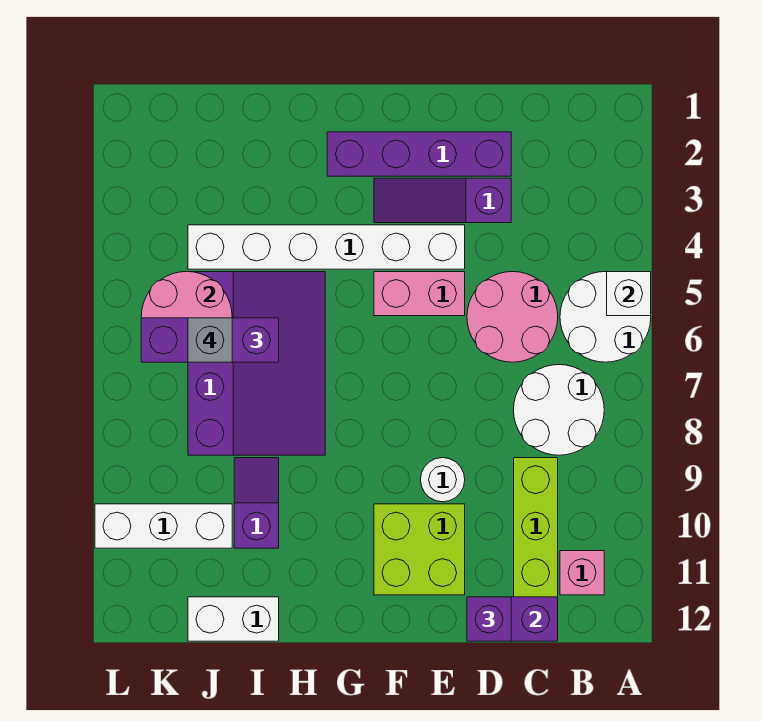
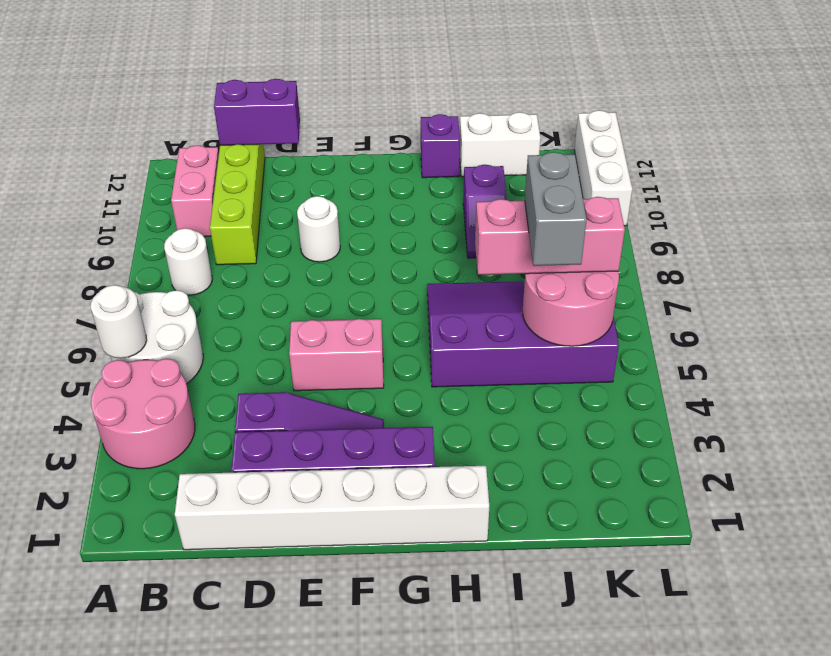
white 1x1 brick [607,272,651,316] -> white 1x1 round brick [91,285,147,358]
white 2x2 round brick [514,365,604,455] -> white 1x1 round brick [164,228,212,295]
pink 1x1 brick [560,551,604,595] -> pink 1x2 brick [171,145,219,237]
pink 2x2 round brick [467,272,558,362] -> pink 2x2 round brick moved to [91,359,195,469]
purple 1x1 brick [467,597,511,641] -> purple 1x1 brick moved to [421,114,460,178]
white 1x6 brick [188,225,465,269] -> white 1x6 brick moved to [175,466,489,550]
lime 2x2 brick [374,504,465,595] -> none
purple 3x4 slope [188,272,325,455] -> purple 3x4 slope turned to [427,281,619,387]
purple 1x3 brick [141,318,279,362] -> pink 1x3 brick [475,197,625,275]
grey 1x1 brick [188,318,232,362] -> grey 1x2 brick [525,152,587,266]
white 1x3 brick [95,504,232,548] -> white 1x3 brick turned to [574,110,632,226]

